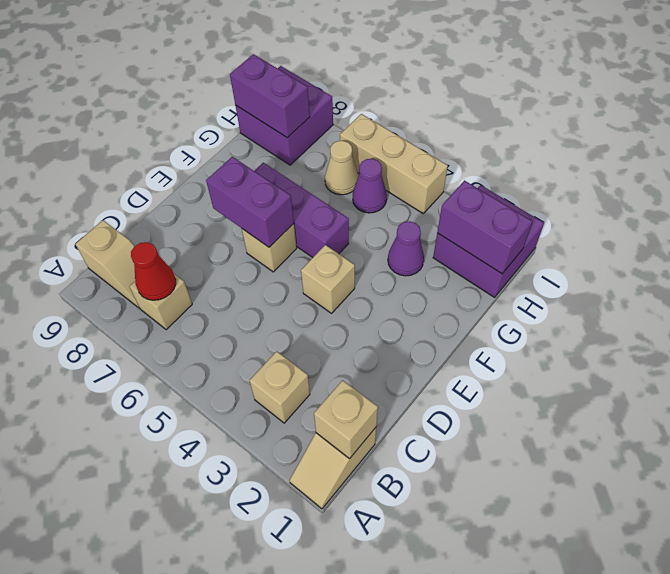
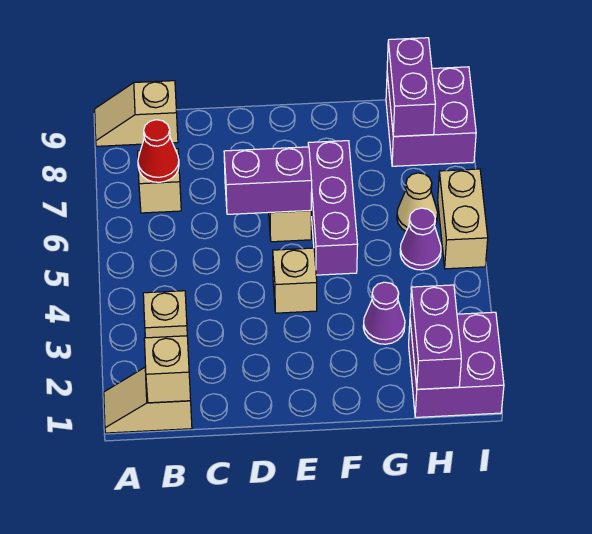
tan 1x2 slope [76,220,139,308] -> tan 1x2 slope turned to [95,81,178,146]
purple 1x2 brick [206,157,294,247] -> purple 1x2 brick turned to [224,147,312,214]
tan 1x3 brick [340,114,448,213] -> tan 1x2 brick [438,169,488,269]

